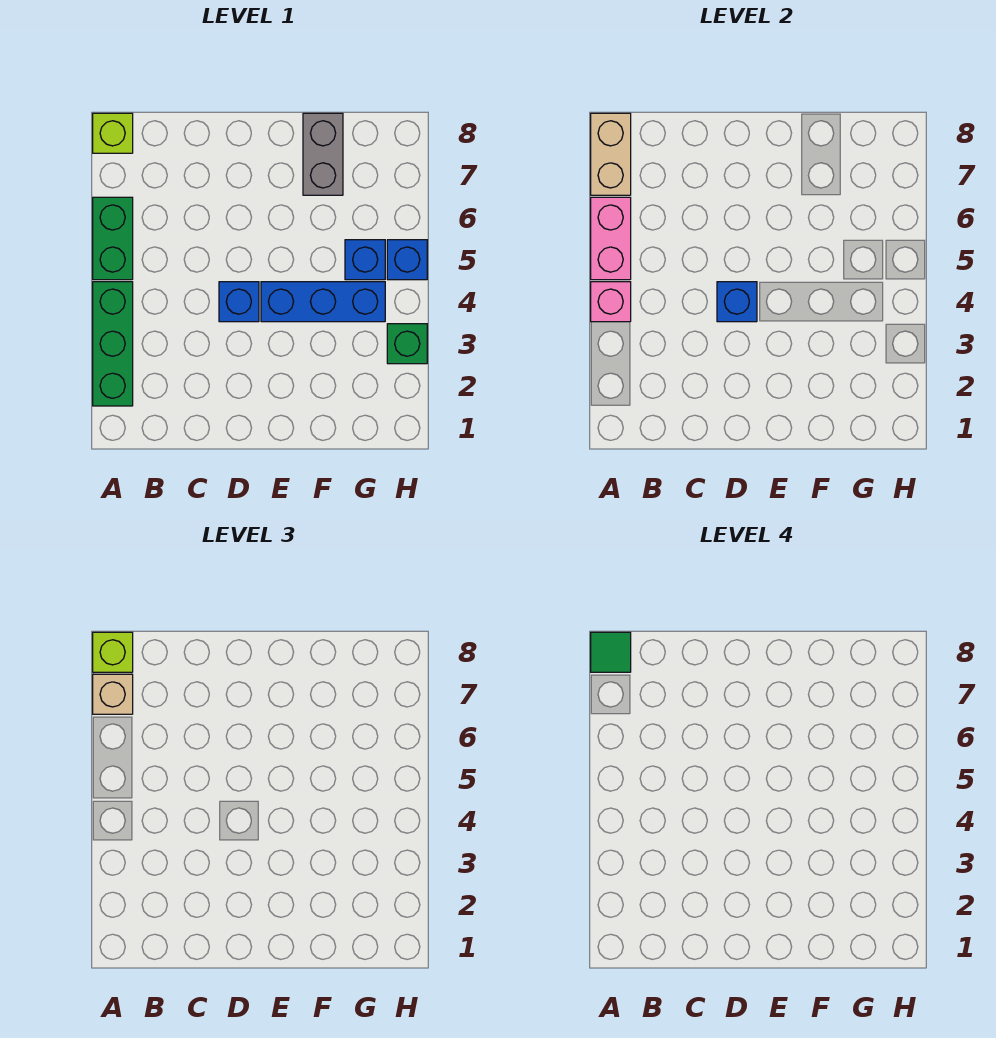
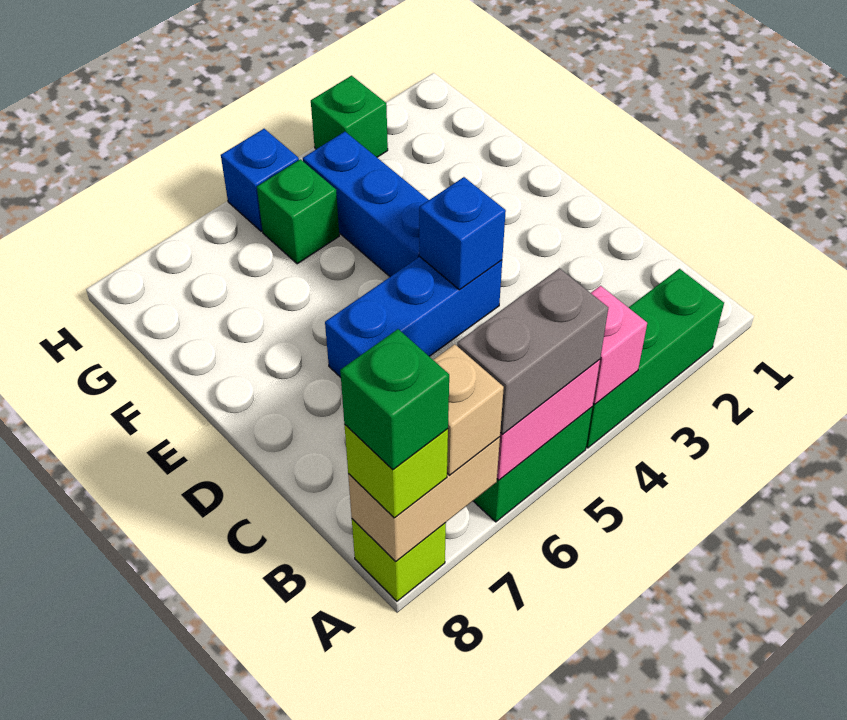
green 1x1 tile [591,632,631,672] -> green 1x1 brick [340,329,449,470]
blue 1x1 brick [219,282,259,322] -> blue 1x3 brick [325,257,502,377]
grey 1x2 brick [303,113,343,195] -> grey 1x2 brick moved to [457,268,608,434]
blue 1x1 brick [345,240,385,280] -> green 1x1 brick [257,159,339,264]

